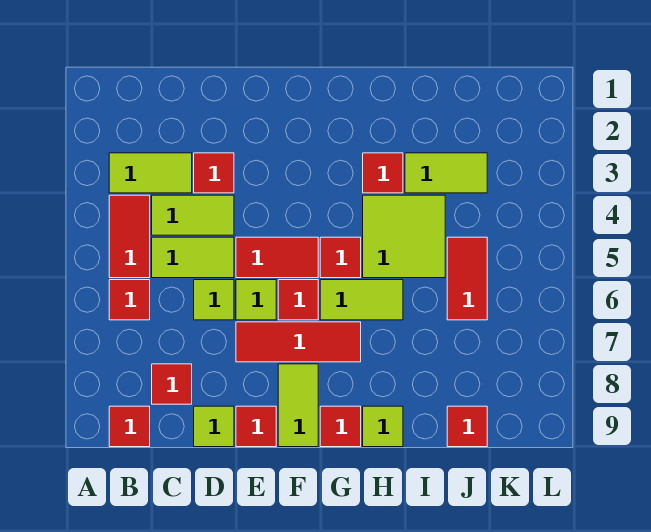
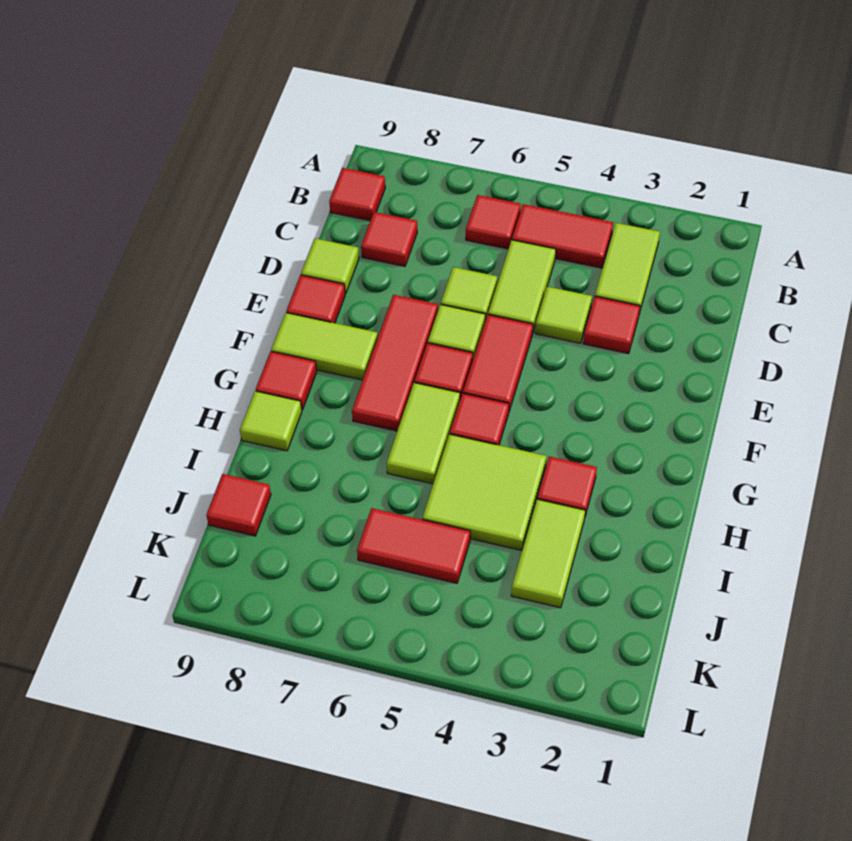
lime 1x2 tile [152,195,234,235] -> lime 1x1 tile [535,287,592,343]

